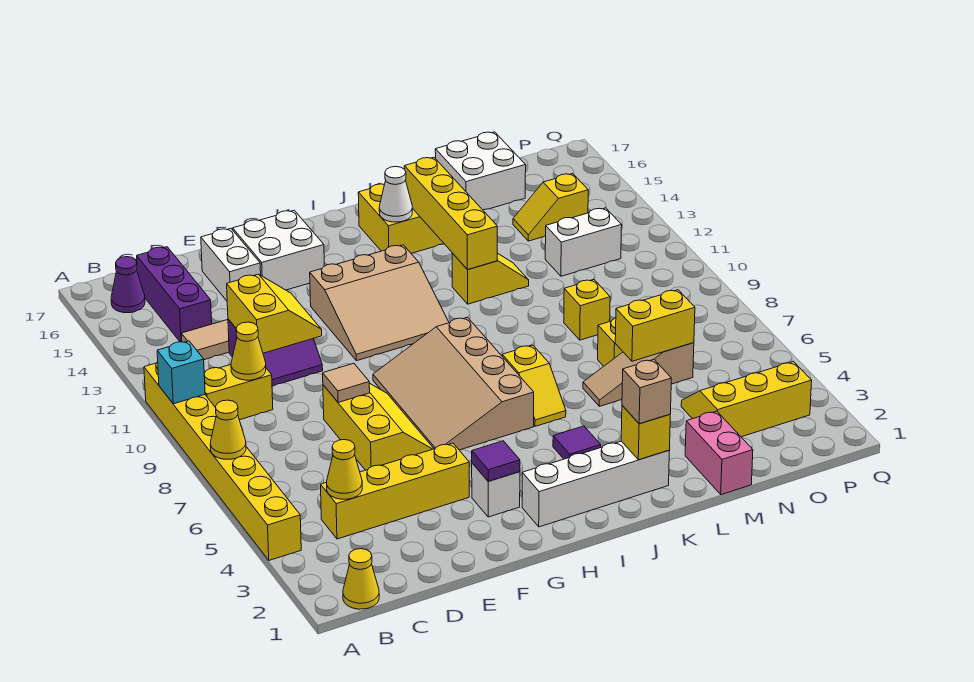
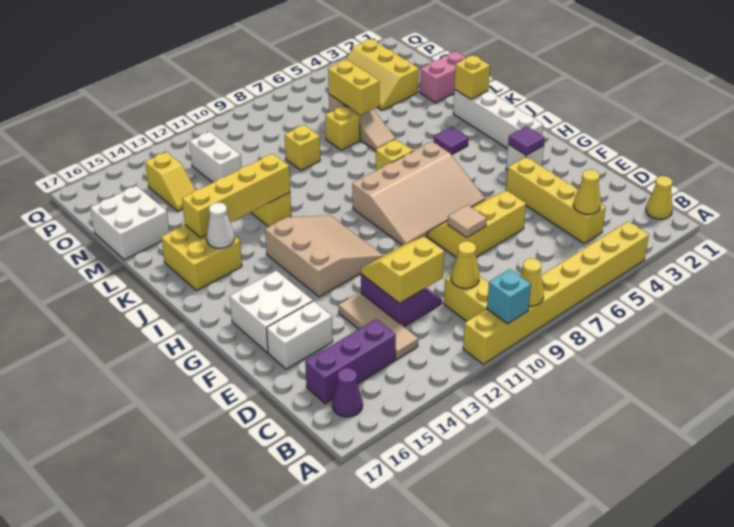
yellow 1x1 cone [210,400,246,459] -> yellow 1x1 cone moved to [521,258,544,306]
tan 1x1 brick [622,359,671,424] -> none

